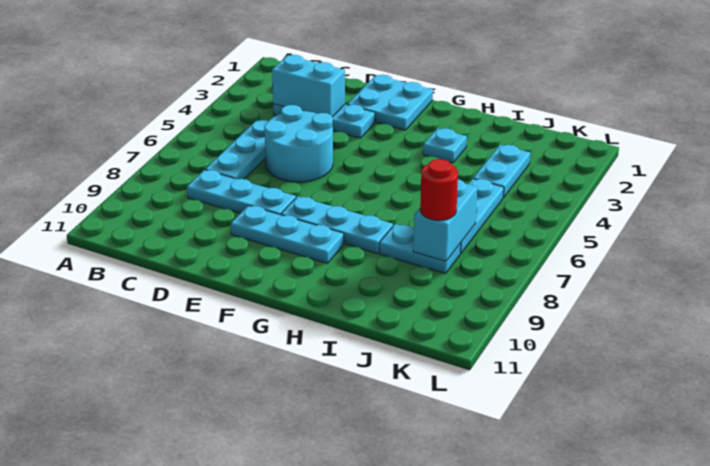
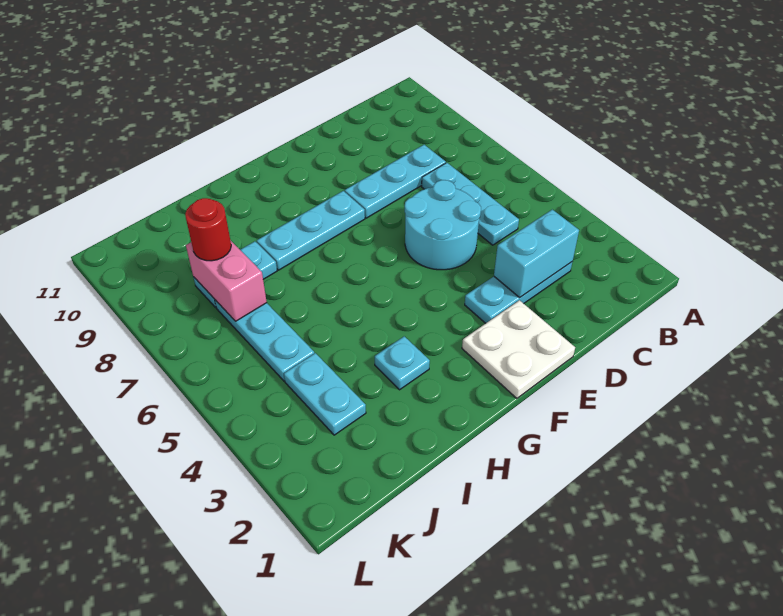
cyan 2x2 plate [347,75,433,130] -> white 2x2 plate [462,300,575,398]
cyan 1x3 plate [231,205,344,263] -> none
cyan 1x2 brick [413,179,477,261] -> pink 1x2 brick [186,240,267,321]

